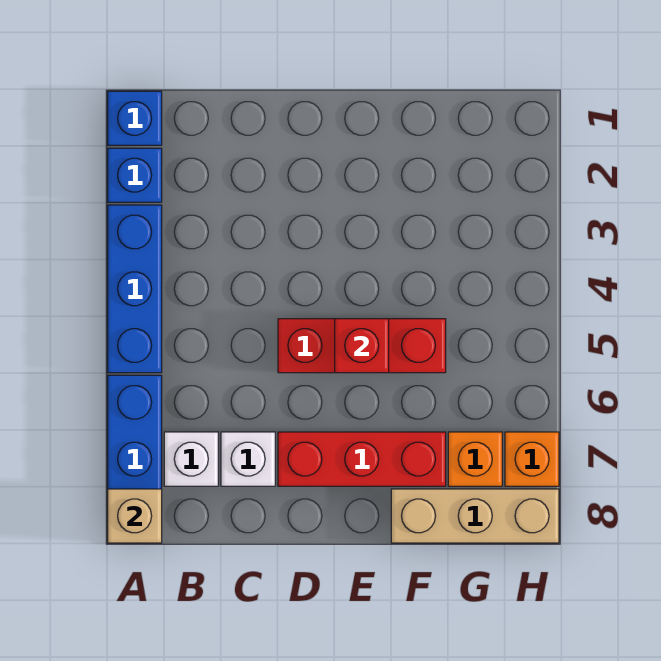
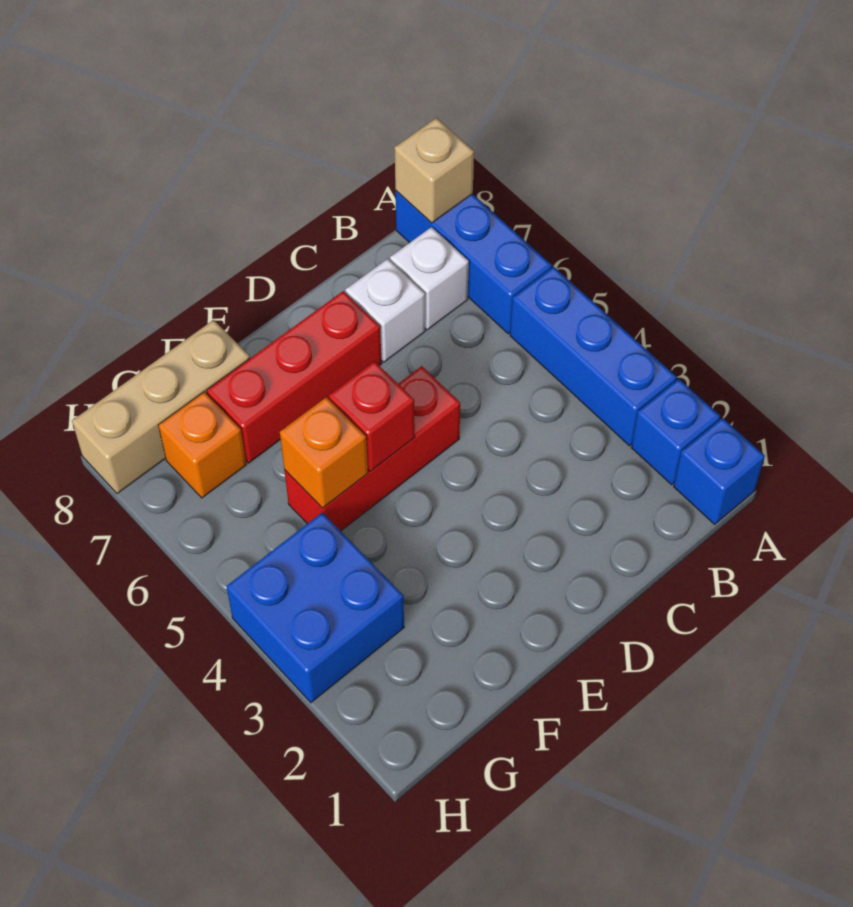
none -> blue 2x2 brick [226,513,404,703]
orange 1x1 brick [505,432,559,486] -> orange 1x1 brick moved to [280,397,368,508]

